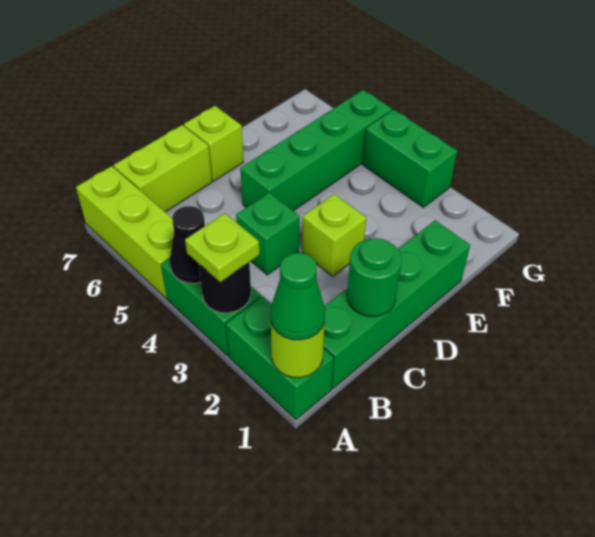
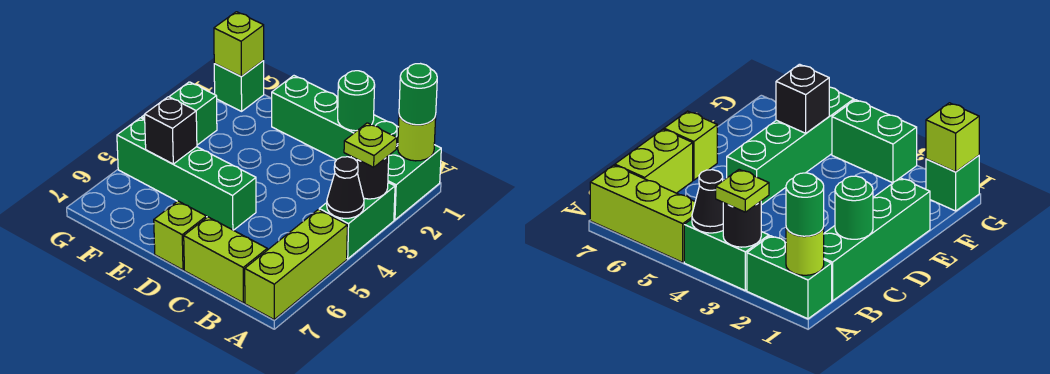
green 1x1 cone [270,253,325,340] -> green 1x1 round brick [399,64,437,125]
green 1x1 brick [236,193,300,275] -> green 1x1 brick moved to [214,61,264,111]
lime 1x1 brick [302,194,366,276] -> lime 1x1 brick moved to [214,12,264,77]
none -> black 1x1 brick [145,97,197,164]

